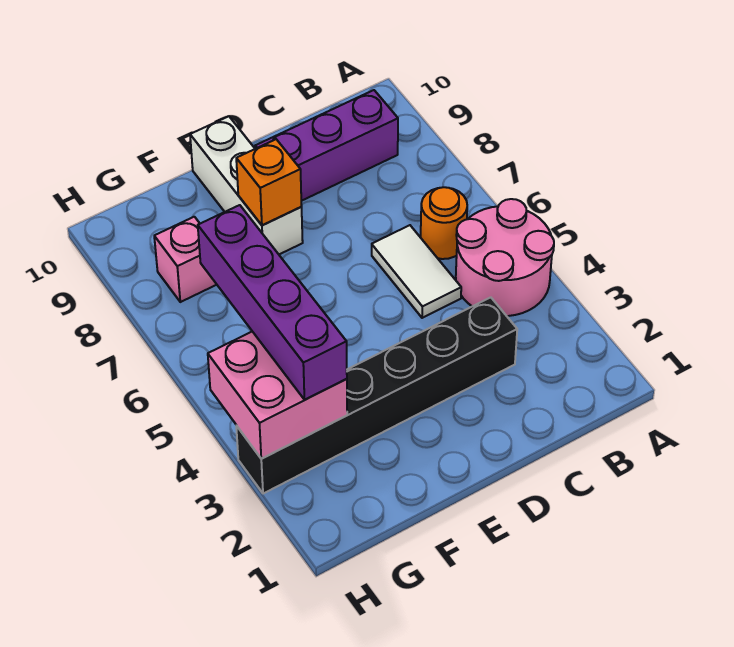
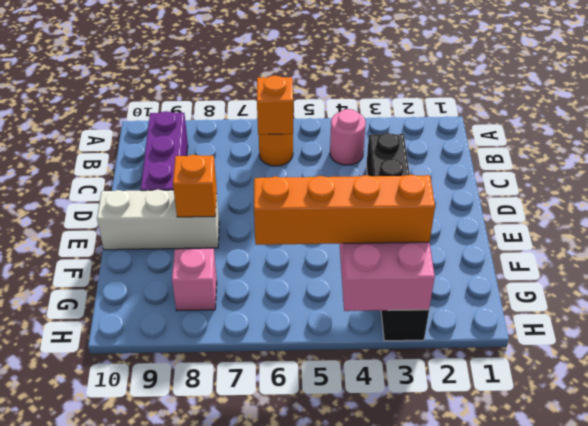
pink 2x2 round brick [456,199,554,316] -> pink 1x1 round brick [330,109,366,165]
none -> orange 1x1 brick [257,76,293,135]
white 1x2 tile [372,225,461,318] -> none
purple 1x4 brick [198,205,347,400] -> orange 1x4 brick [254,175,435,245]

